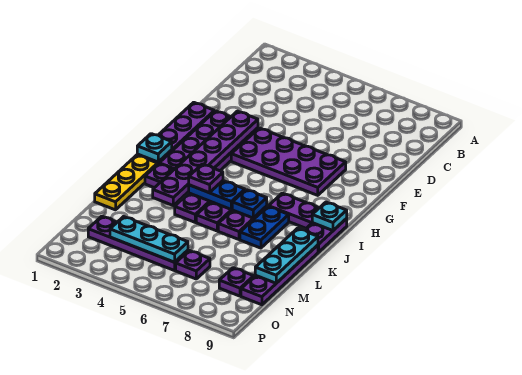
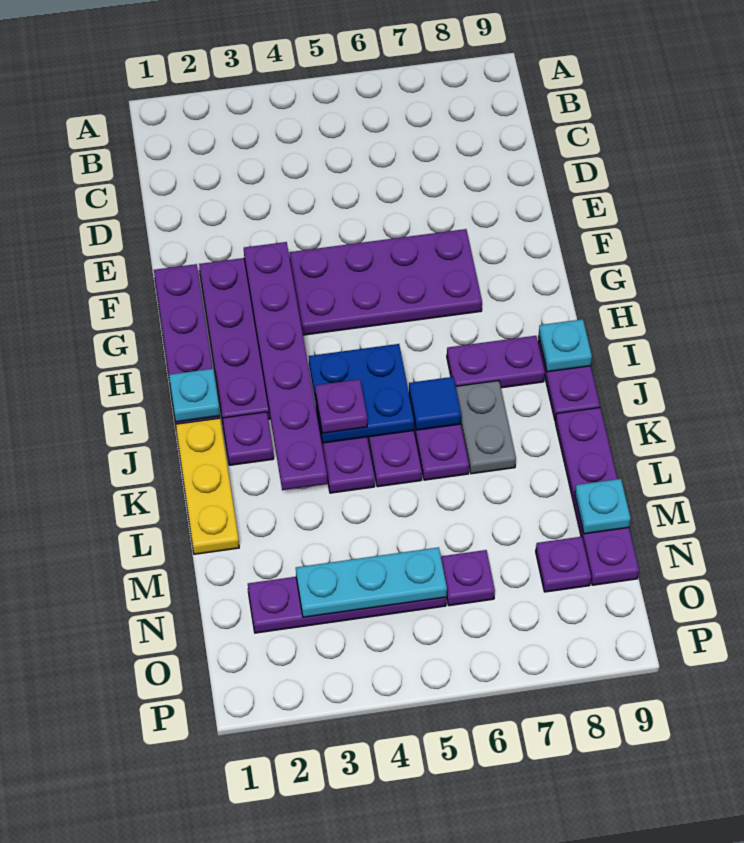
blue 1x2 plate [189,181,245,210] -> blue 2x2 plate [309,344,414,443]
blue 1x1 plate [232,190,267,218] -> blue 1x1 tile [409,377,461,430]
blue 1x2 plate [240,206,289,248] -> grey 1x2 plate [456,381,516,474]
cyan 1x3 plate [255,228,318,283] -> cyan 1x1 plate [575,479,631,534]

